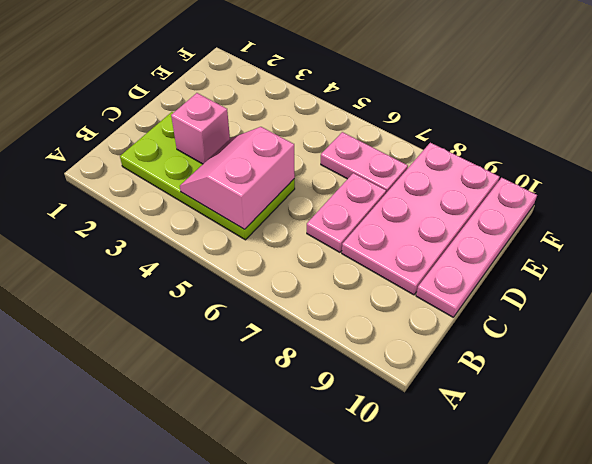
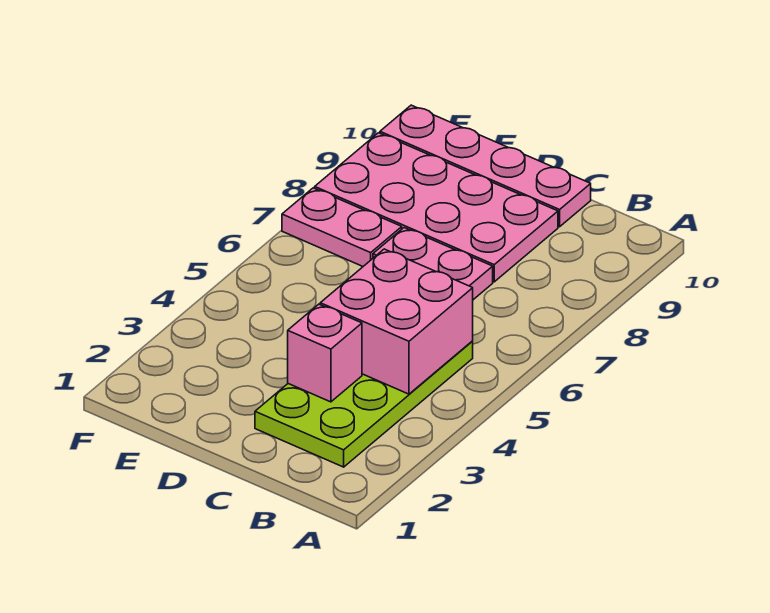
pink 2x2 slope [180,127,295,229] -> pink 2x2 brick [320,249,473,394]
pink 1x2 plate [321,132,408,193] -> pink 1x2 plate turned to [282,188,402,266]

